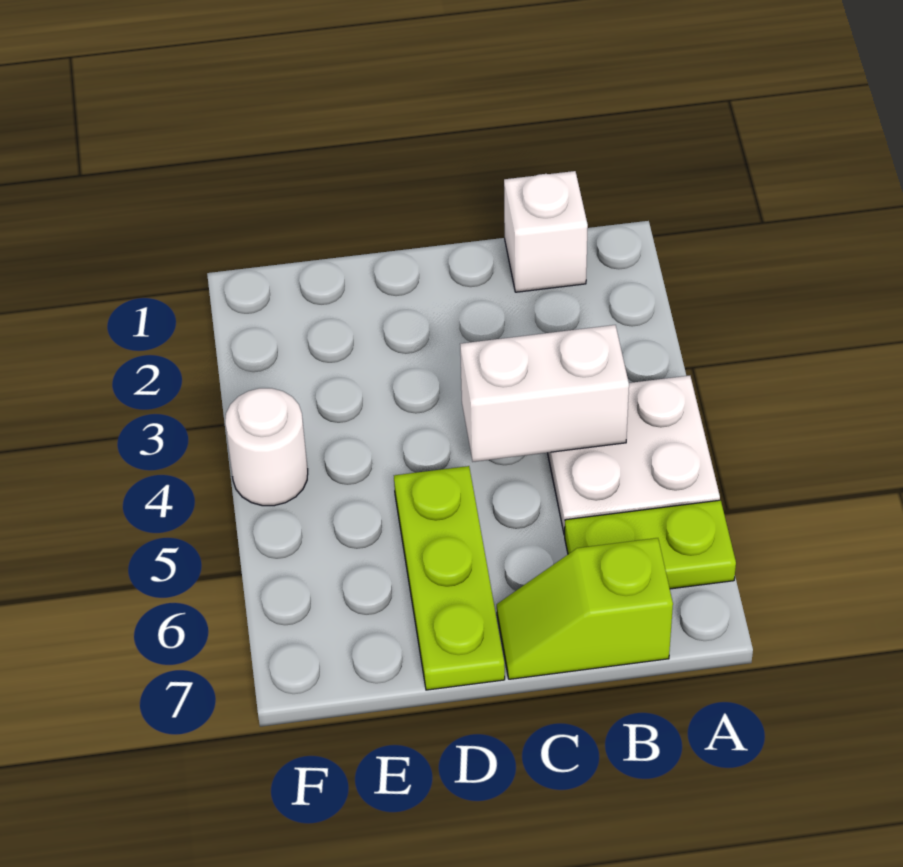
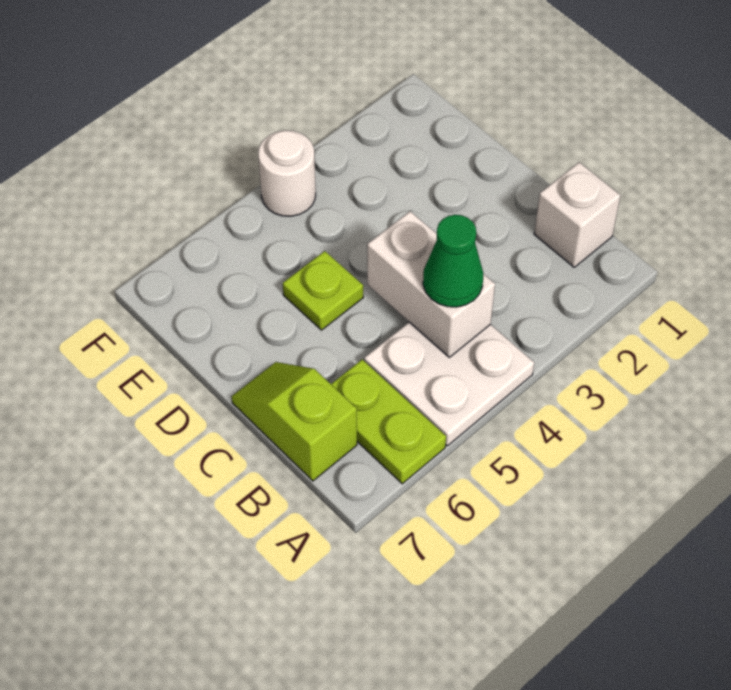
none -> green 1x1 cone [423,215,483,307]
lime 1x3 plate [394,466,505,690] -> lime 1x1 plate [283,251,363,330]

